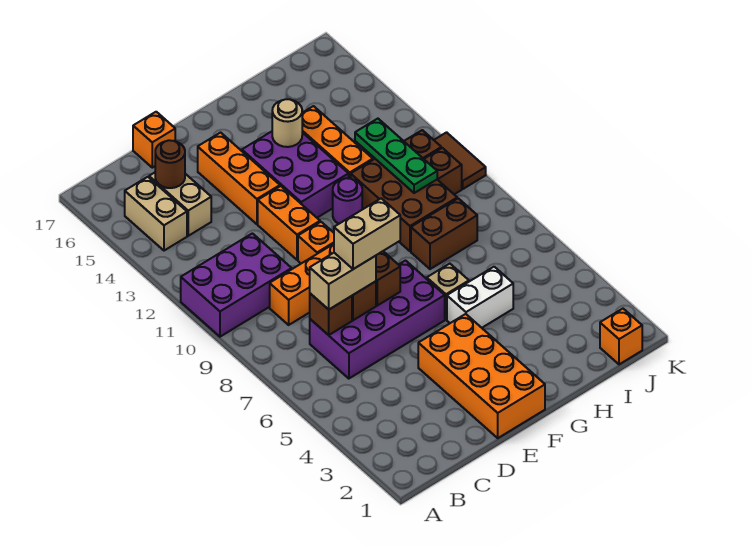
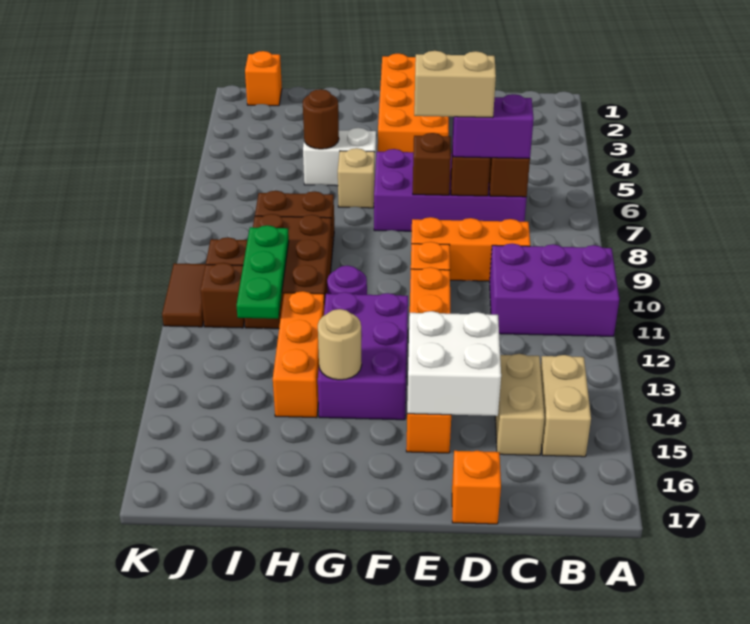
tan 1x2 brick [310,253,376,309] -> purple 1x2 brick [453,94,534,158]
brown 1x1 round brick [155,140,185,188] -> brown 1x1 round brick moved to [303,89,339,149]
none -> white 2x2 brick [407,311,501,416]

